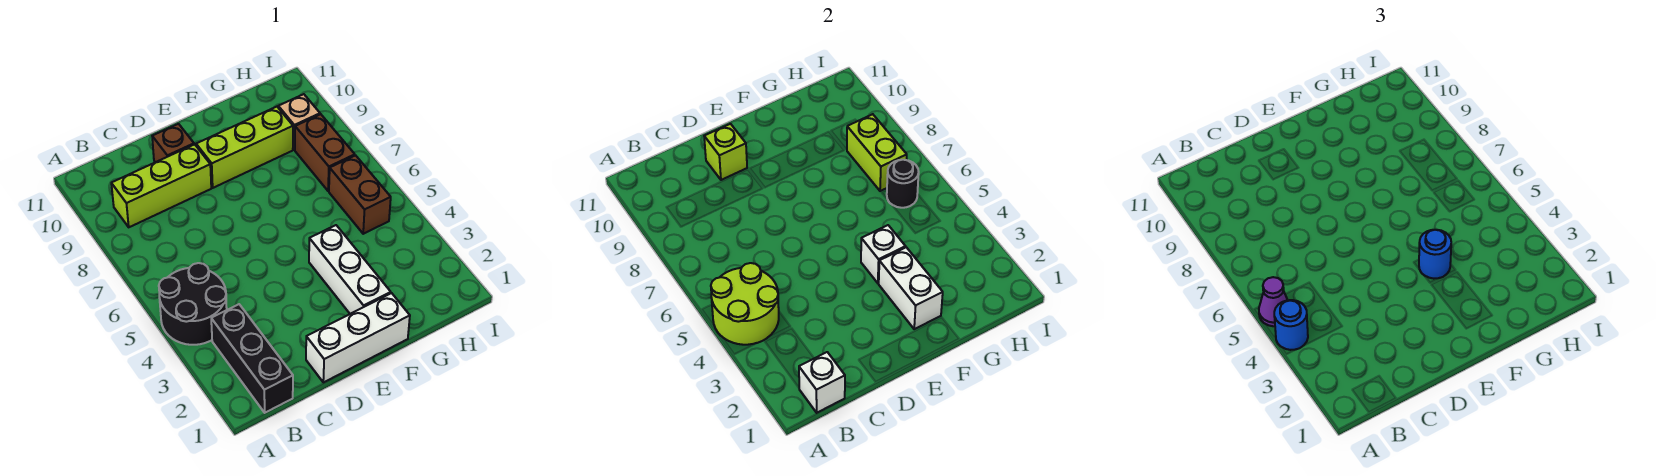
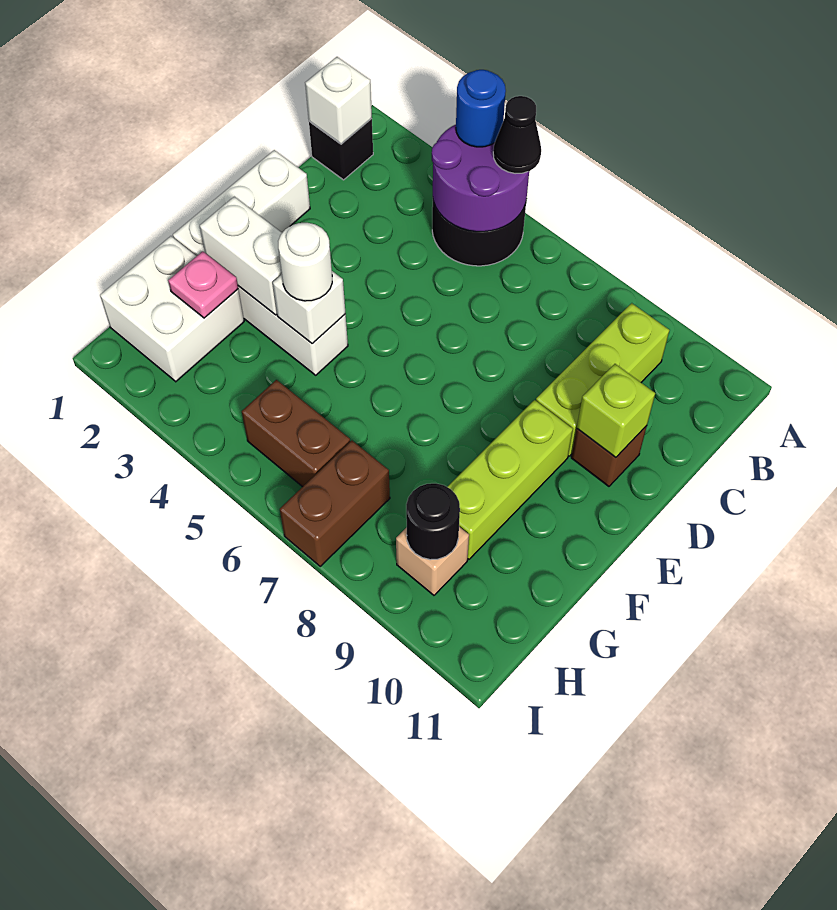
lime 2x2 round brick [711,263,779,345] -> purple 2x2 round brick [432,125,529,232]
purple 1x1 cone [1259,277,1287,326] -> black 1x1 cone [493,96,541,174]
black 1x3 brick [211,304,293,413] -> black 1x1 brick [309,119,373,180]
blue 1x1 round brick [1419,230,1451,279] -> white 1x1 round brick [278,223,332,301]
none -> white 2x2 brick [100,236,244,382]
none -> pink 1x1 plate [168,251,238,318]
black 1x1 round brick [887,160,919,208] -> black 1x1 round brick moved to [406,483,460,560]
brown 1x2 brick [295,114,355,191] -> brown 1x2 brick turned to [280,440,390,566]
lime 1x2 brick [847,114,907,191] -> none

